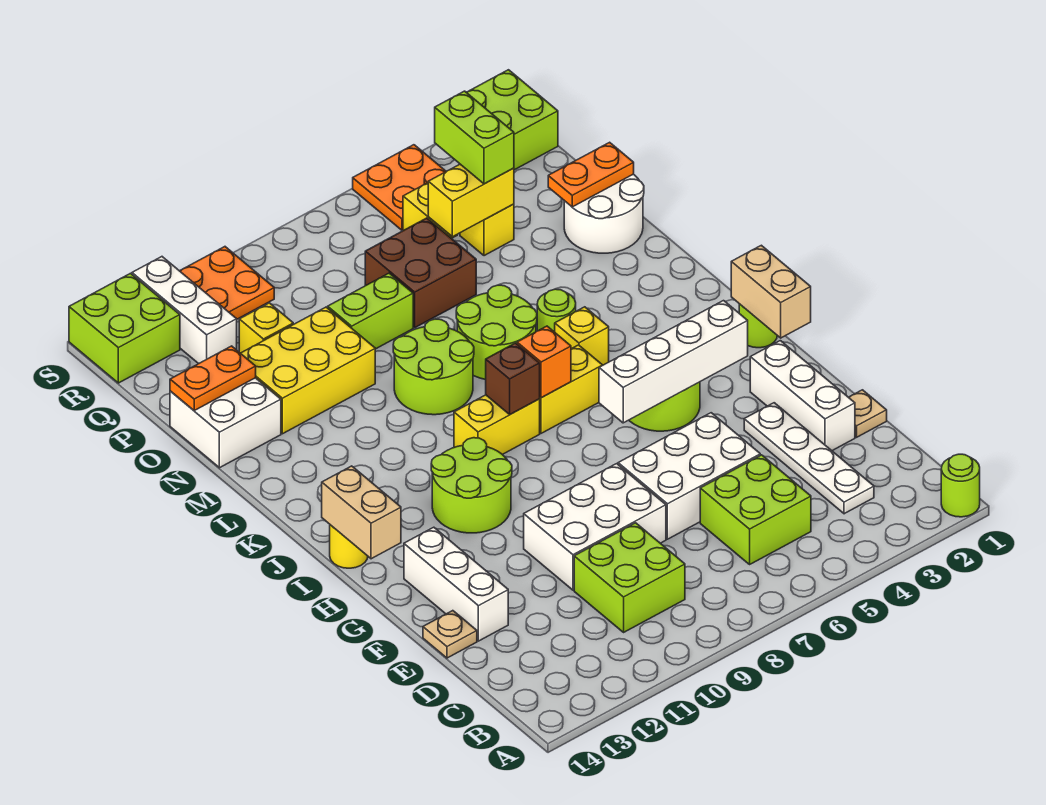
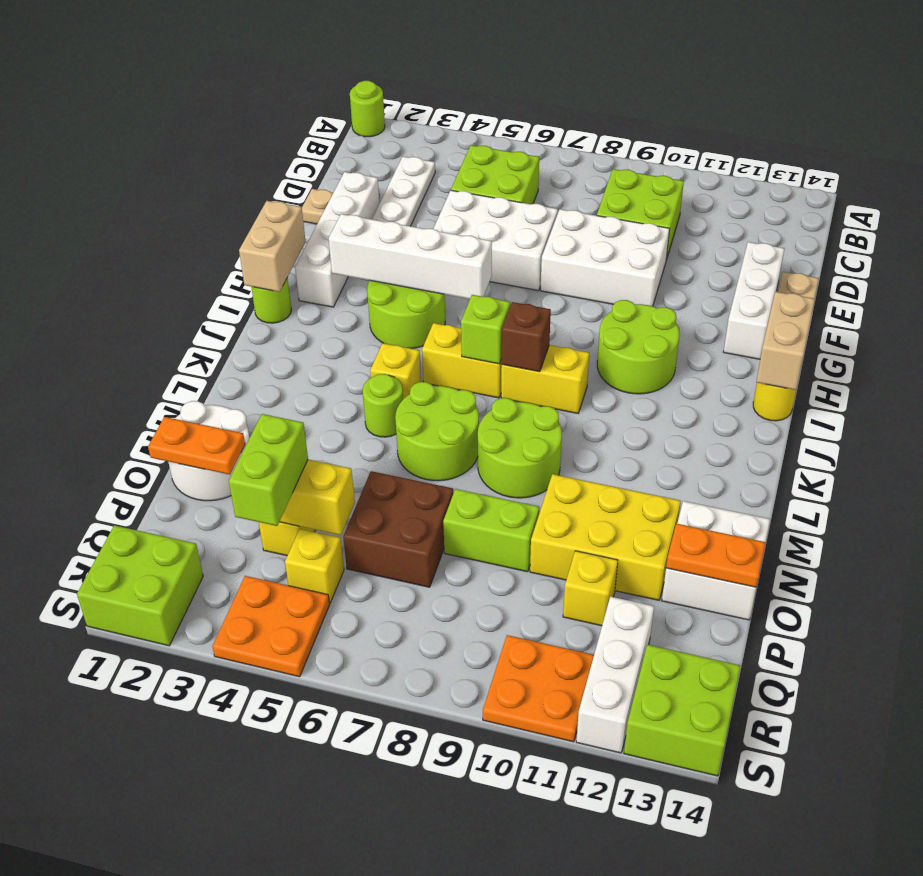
white 1x3 brick [750,341,855,451] -> white 1x4 brick [295,172,379,307]
orange 1x1 brick [517,326,571,398] -> lime 1x1 brick [461,295,510,364]

